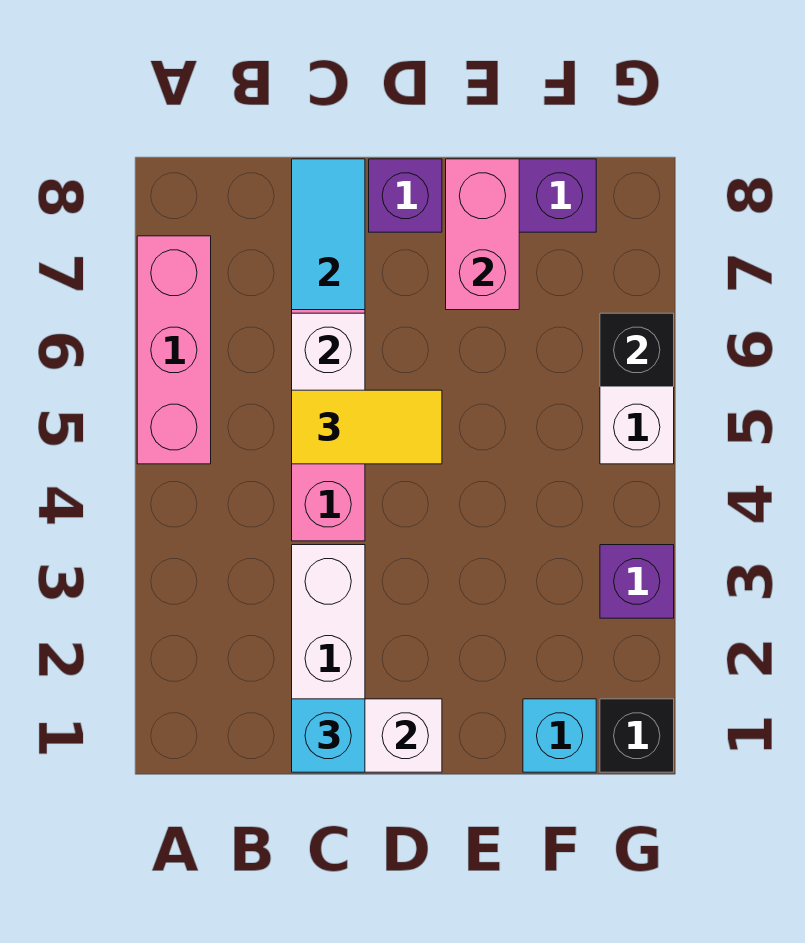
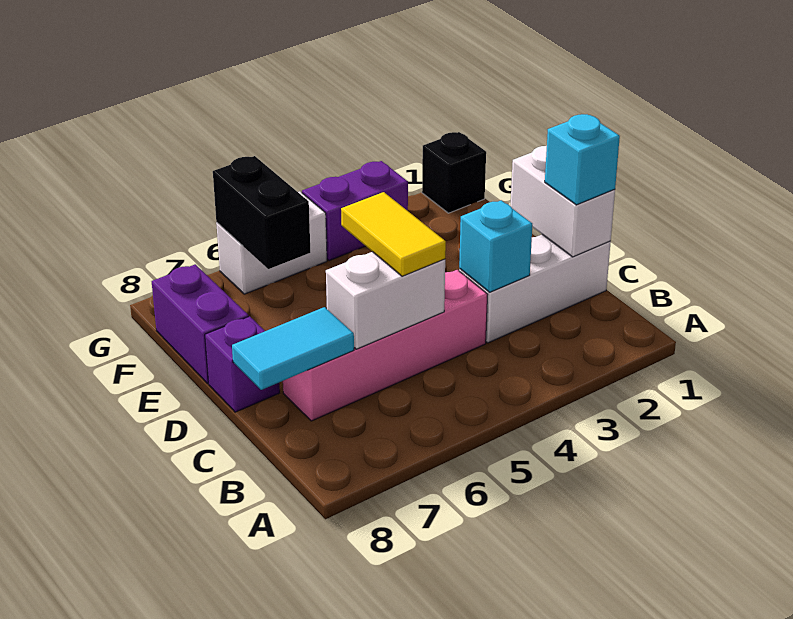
pink 1x3 brick [137,236,211,464] -> none
pink 1x2 brick [446,159,519,310] -> none
cyan 1x1 brick [523,699,596,772] -> cyan 1x1 brick moved to [459,200,532,292]
purple 1x1 brick [600,545,674,618] -> purple 1x2 brick [302,161,408,261]
black 1x1 brick [600,313,674,387] -> black 1x2 brick [213,156,310,269]

